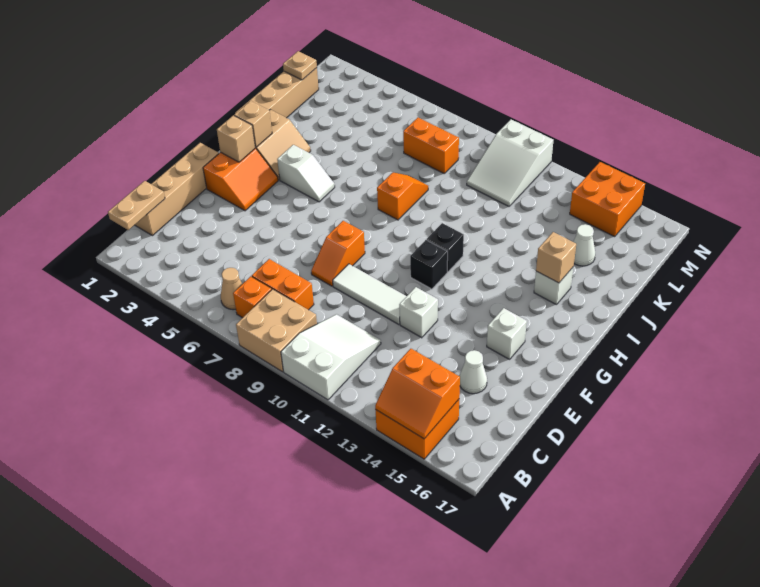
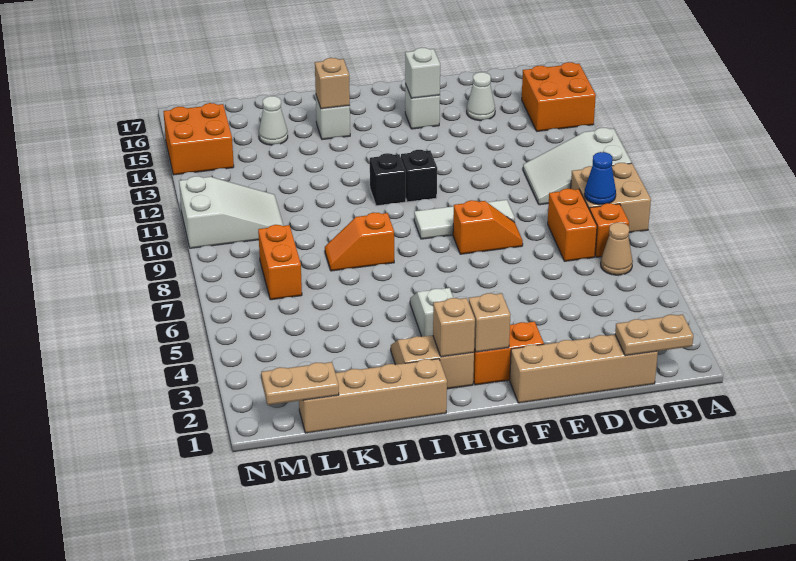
orange 2x2 slope [375,349,460,439] -> none
none -> blue 1x1 cone [584,152,616,205]
white 1x3 tile [333,264,406,324] -> white 1x3 tile turned to [414,200,515,239]
white 1x1 brick [399,287,438,338] -> white 1x1 brick moved to [405,48,440,98]
tan 1x1 plate [283,51,317,80] -> tan 1x2 plate [261,362,339,405]

